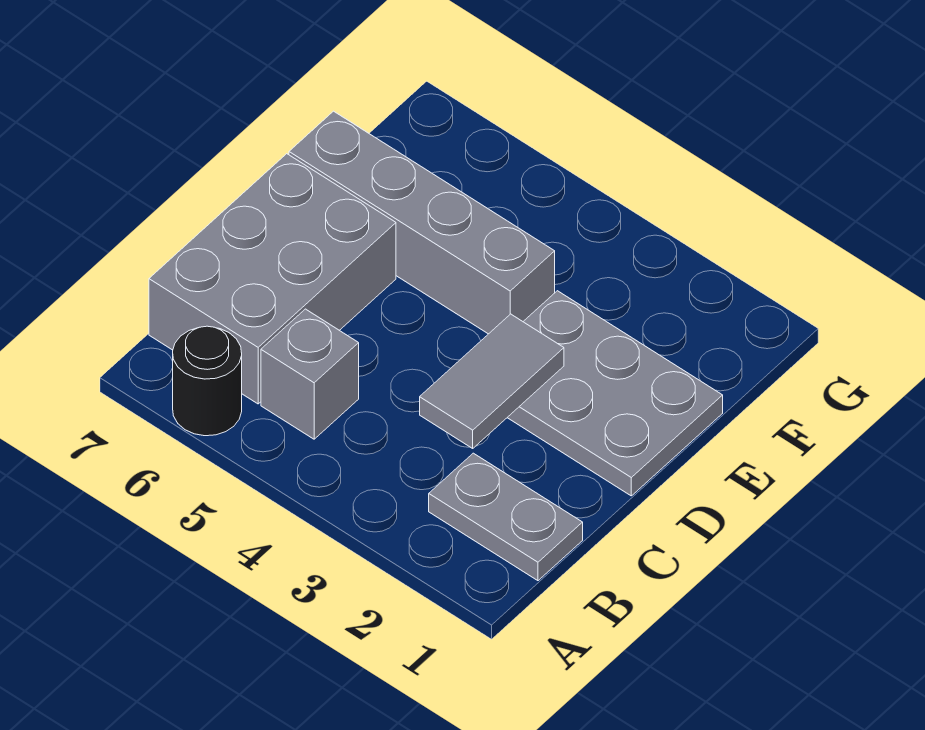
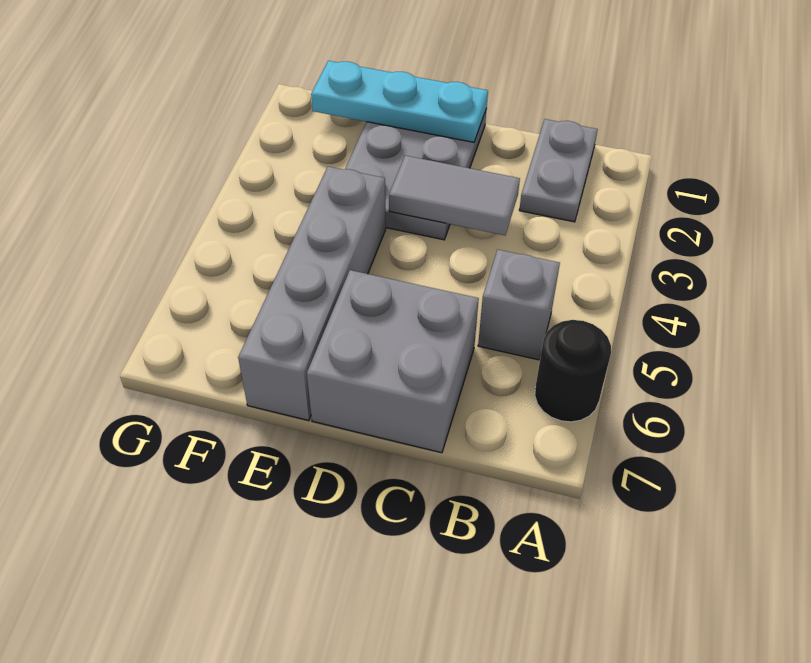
grey 2x3 brick [149,154,396,404] -> grey 2x2 brick [307,270,479,453]
none -> cyan 1x3 plate [311,61,488,142]

